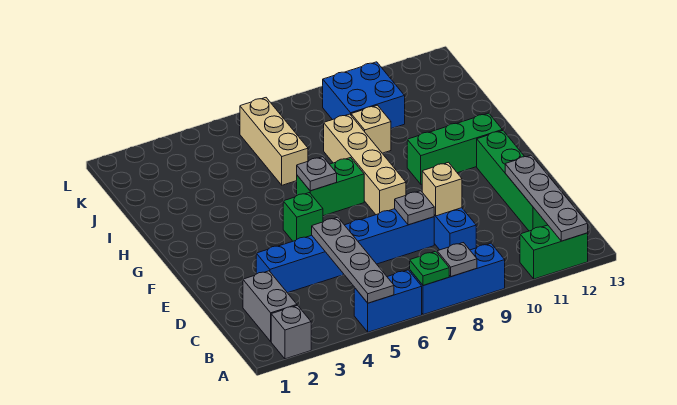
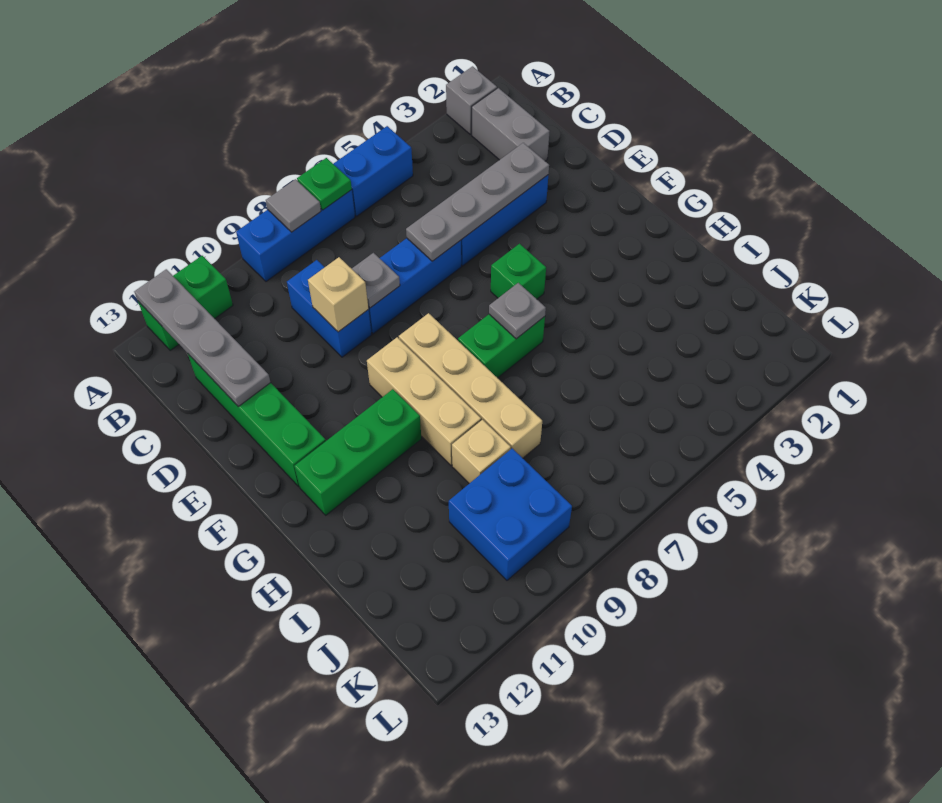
grey 1x4 plate [312,217,394,303] -> grey 1x4 plate turned to [406,143,549,261]
grey 1x1 plate [437,243,477,277] -> grey 1x1 tile [266,179,321,232]
tan 1x3 brick [240,98,308,185] -> tan 1x3 brick moved to [367,337,481,465]

